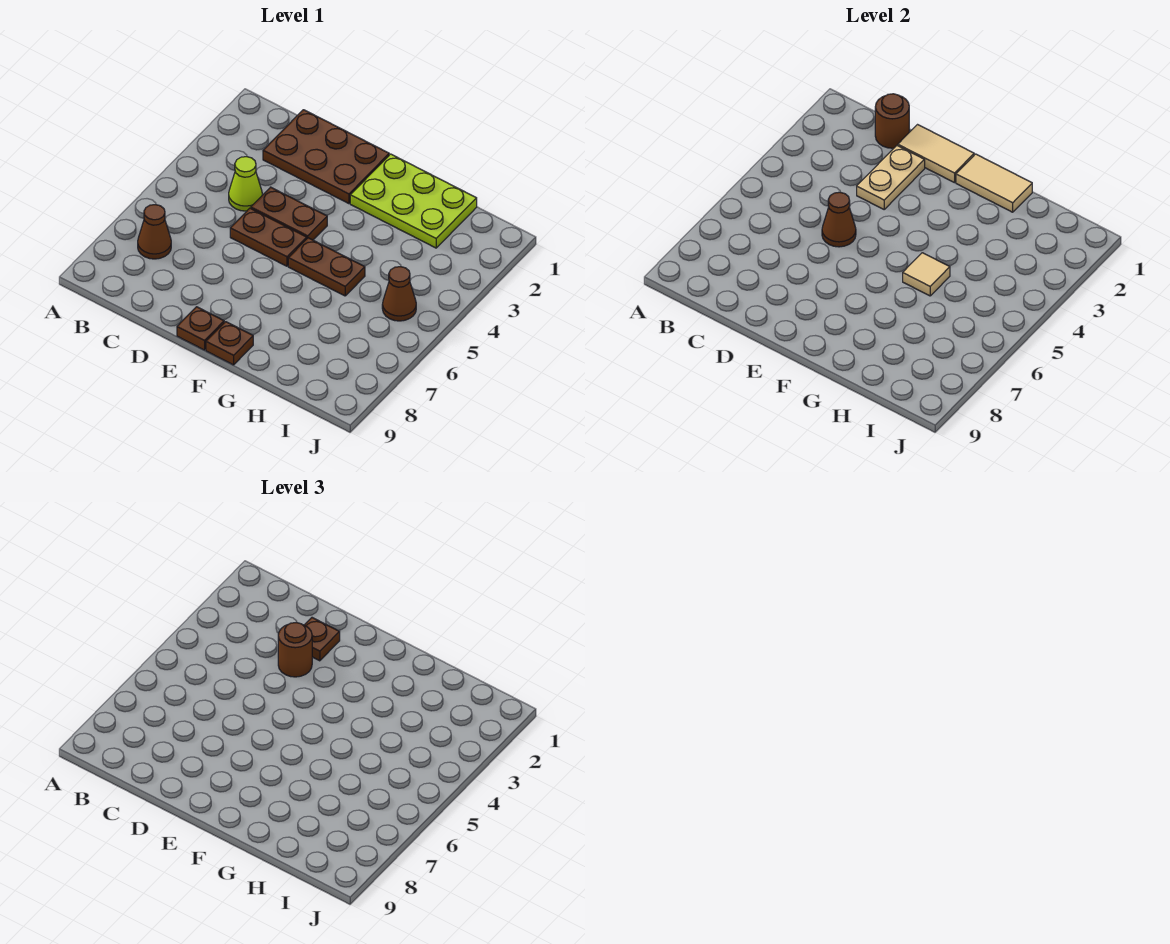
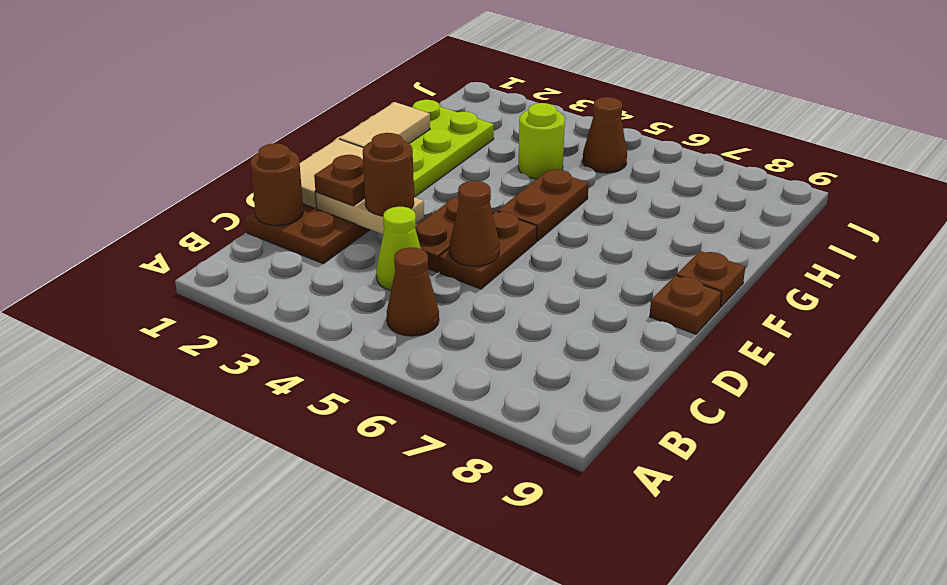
brown 1x1 cone [138,205,171,259] -> brown 1x1 cone moved to [387,247,439,336]
tan 1x1 tile [903,253,950,296] -> none
none -> lime 1x1 round brick [518,103,565,179]

